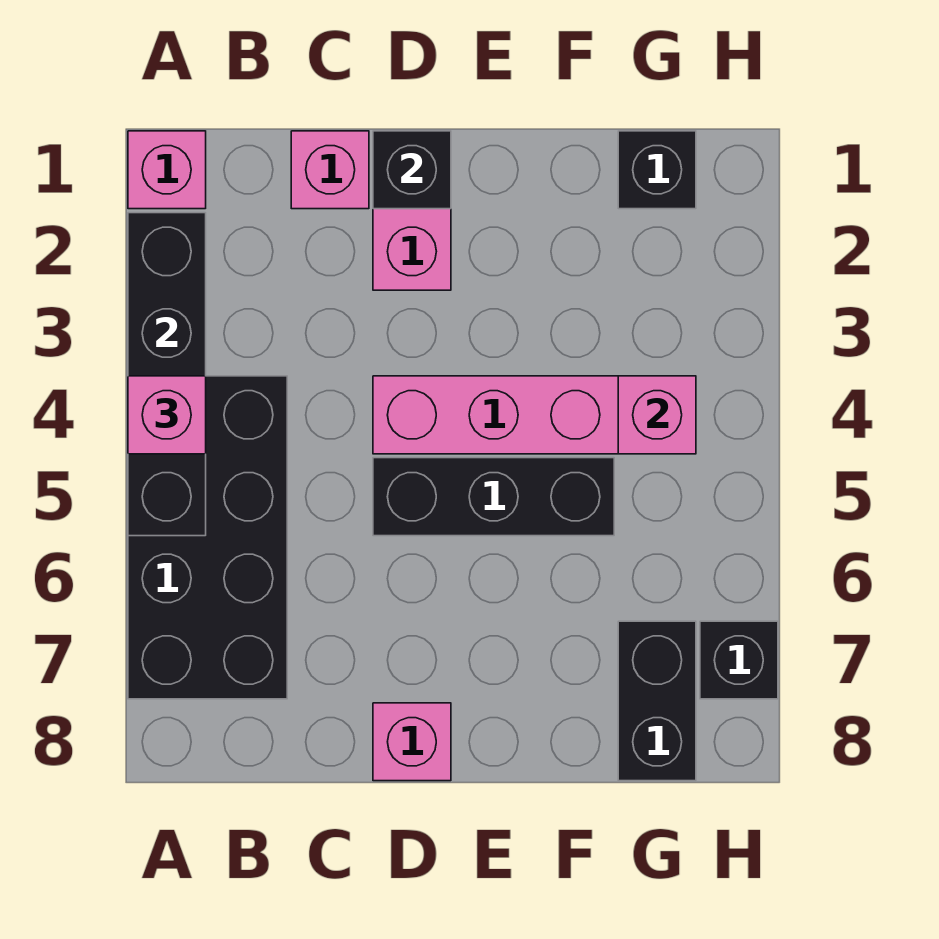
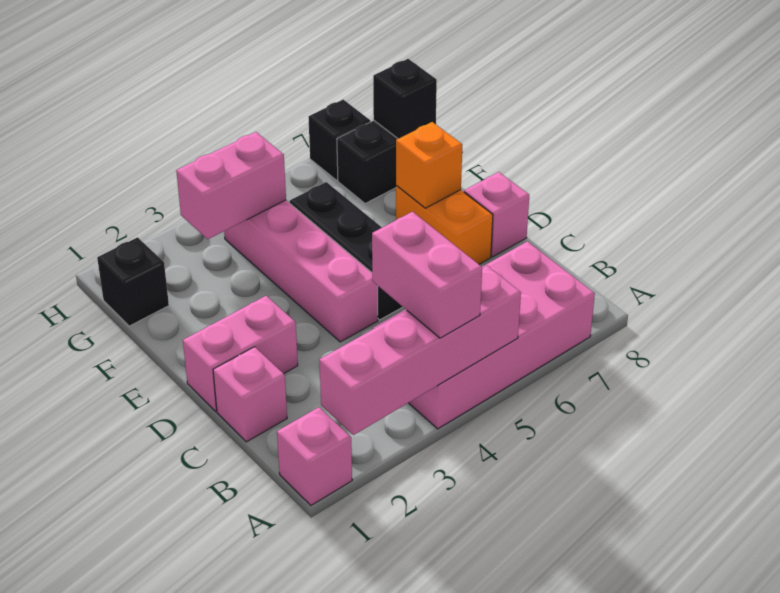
black 1x4 brick [128,213,206,536] -> pink 1x4 brick [319,266,521,435]
black 2x4 brick [128,376,287,699] -> pink 2x4 brick [373,241,595,429]
pink 1x1 brick [128,376,206,454] -> pink 1x2 brick [372,212,482,338]
black 1x1 brick [373,131,451,209] -> black 1x1 brick moved to [373,59,437,139]
none -> orange 1x2 brick [396,186,493,264]
none -> orange 1x1 brick [396,122,462,208]
pink 1x1 brick [618,376,696,454] -> pink 1x2 brick [176,132,286,239]

